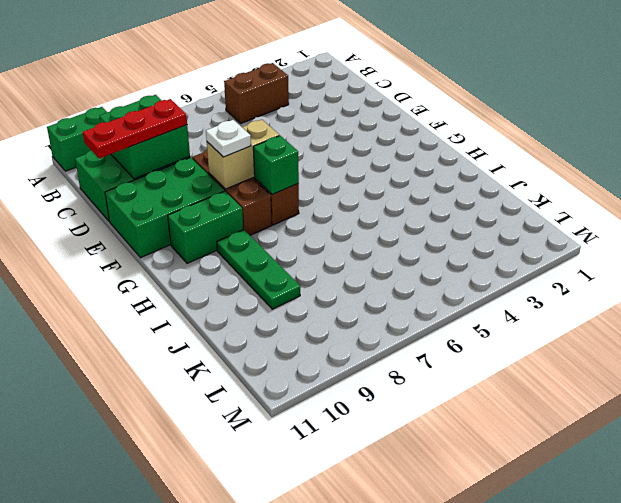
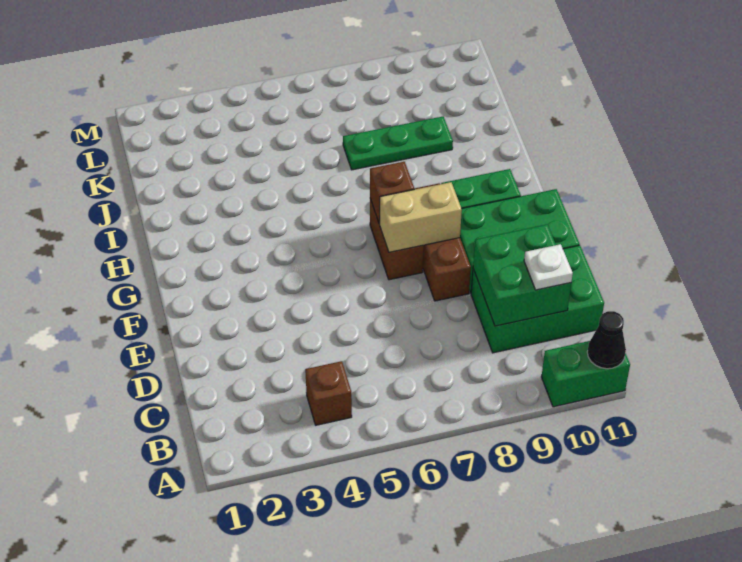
none -> black 1x1 cone [587,311,626,369]
brown 1x2 brick [224,63,289,123] -> brown 1x1 brick [305,361,352,425]
red 1x3 plate [83,99,187,158] -> none
white 1x1 plate [206,120,251,157] -> white 1x1 plate moved to [524,244,573,290]
green 1x1 brick [253,136,299,195] -> brown 1x1 brick [370,162,414,224]
green 1x3 plate [217,230,300,309] -> green 1x3 plate turned to [343,117,453,170]

